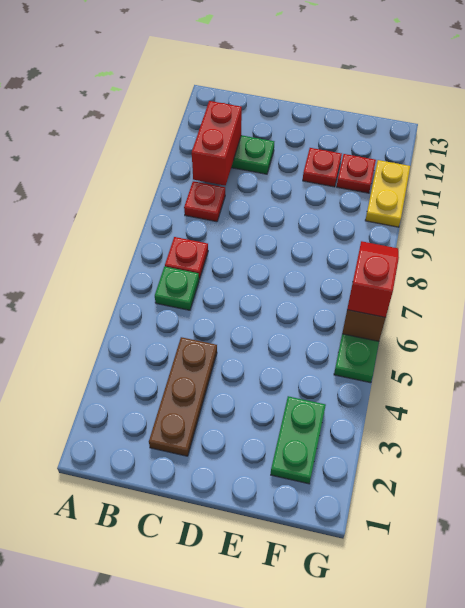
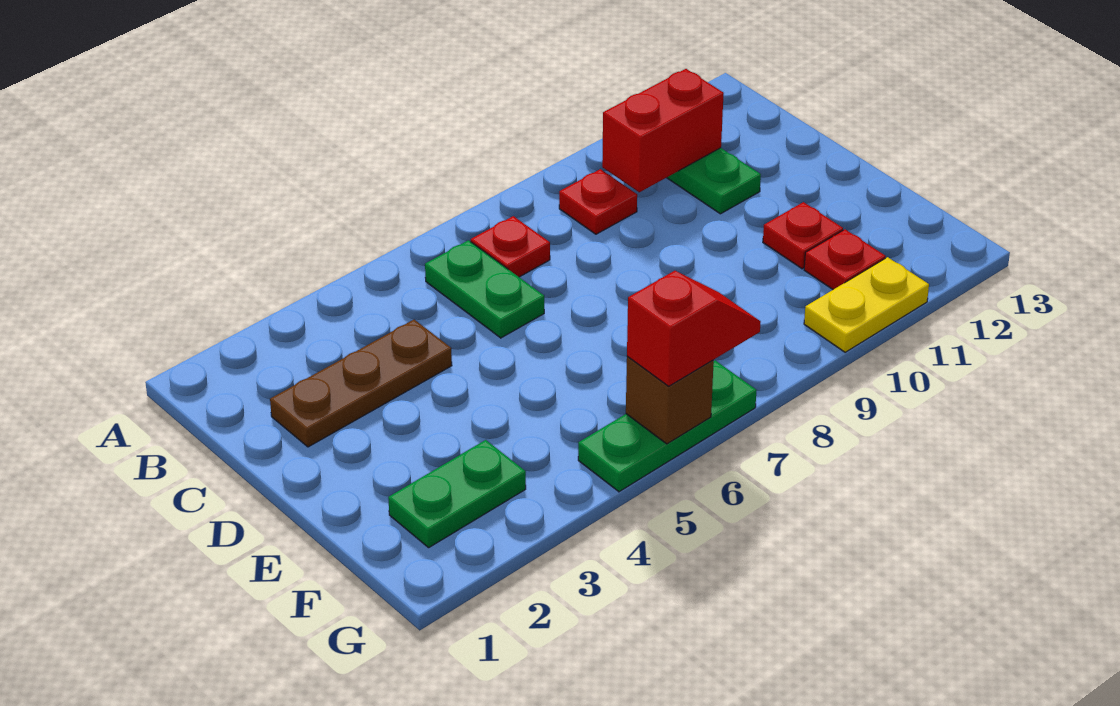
green 1x1 plate [155,266,199,310] -> green 1x2 plate [425,240,544,338]

